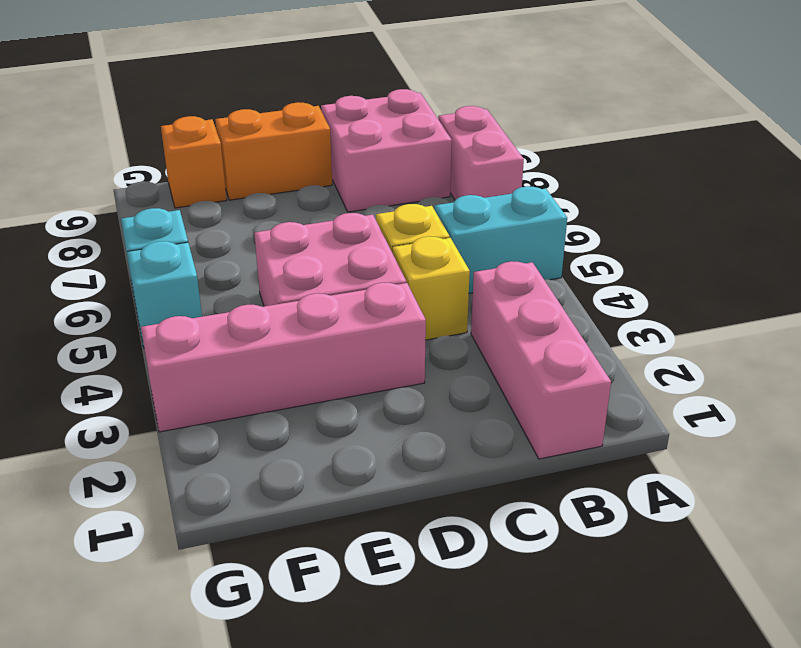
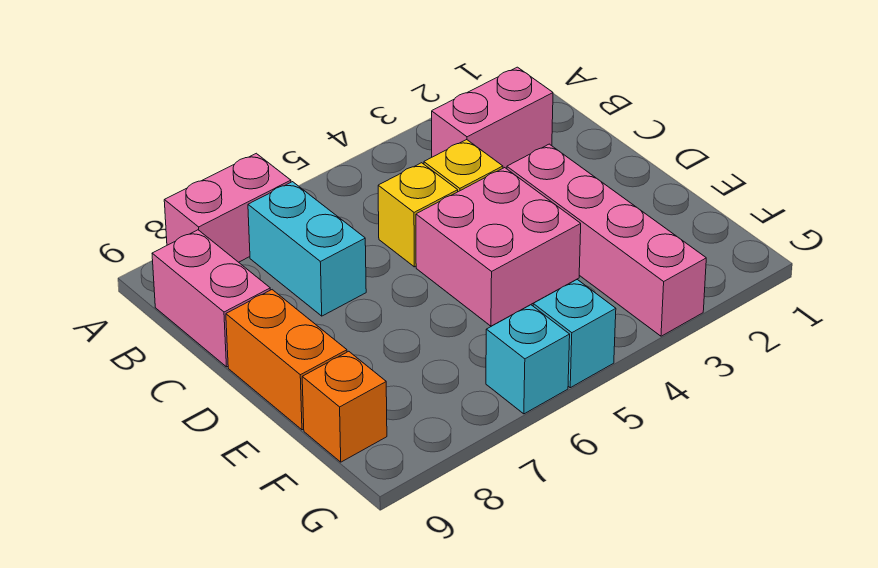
cyan 1x2 brick [435,186,567,293] -> cyan 1x2 brick moved to [248,182,366,316]
pink 1x3 brick [471,261,611,459] -> pink 1x2 brick [432,67,553,169]
pink 2x2 brick [321,89,452,212] -> pink 1x2 brick [152,230,270,367]

